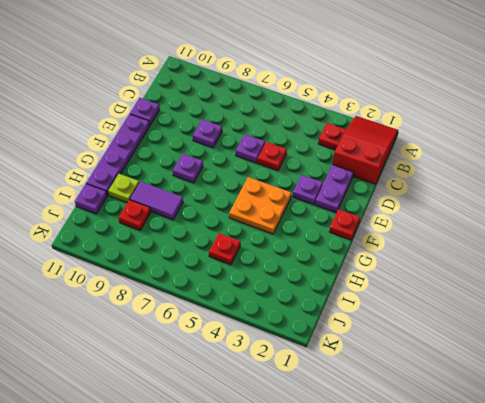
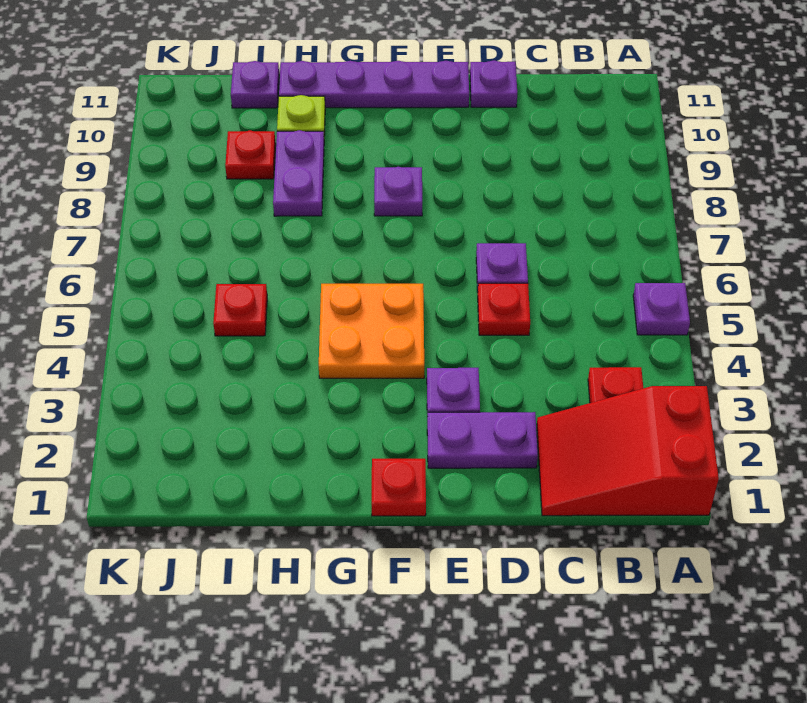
red 2x3 slope [333,116,398,184] -> red 2x3 slope turned to [537,386,719,516]
purple 1x1 plate [193,119,222,148] -> purple 1x1 plate moved to [633,283,690,335]
purple 1x2 tile [130,181,183,220] -> purple 1x2 plate [273,130,324,216]

